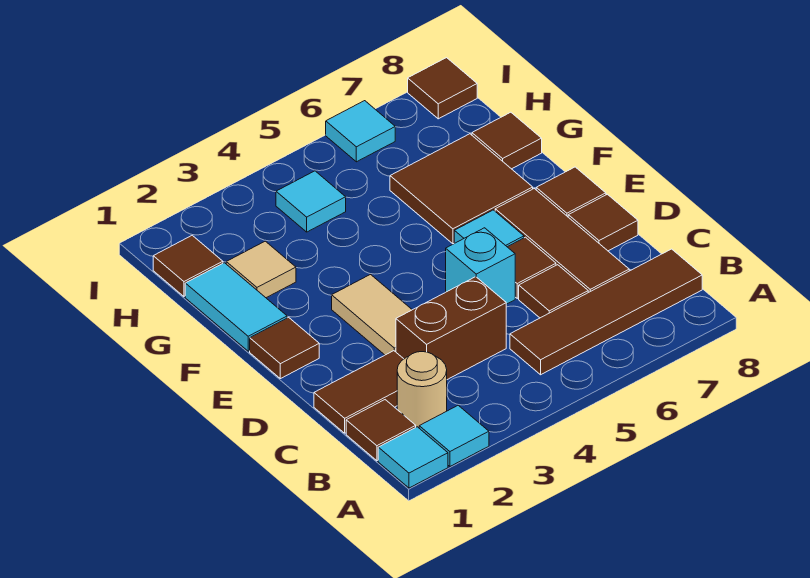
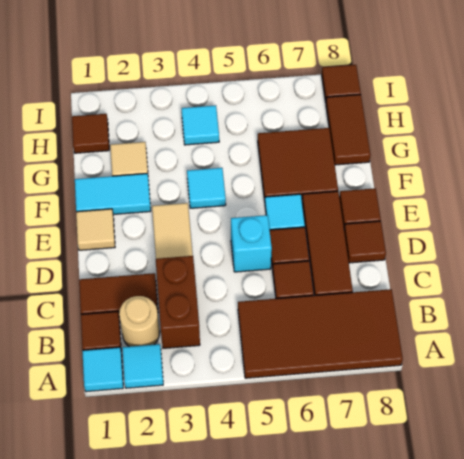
brown 1x4 tile [510,249,702,375] -> brown 2x4 tile [238,289,403,378]
brown 1x2 brick [396,277,506,380] -> brown 1x2 brick turned to [156,256,200,348]
brown 1x1 tile [250,317,319,379] -> tan 1x1 tile [76,209,115,250]
cyan 1x2 tile [185,263,287,351] -> cyan 1x2 tile turned to [75,174,151,214]
brown 1x1 tile [472,112,542,169] -> brown 1x2 tile [326,95,370,165]
cyan 1x1 tile [326,101,395,162] -> cyan 1x1 tile moved to [187,168,226,208]

